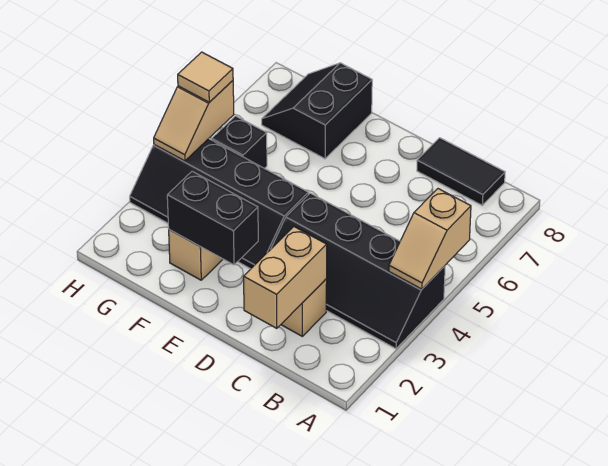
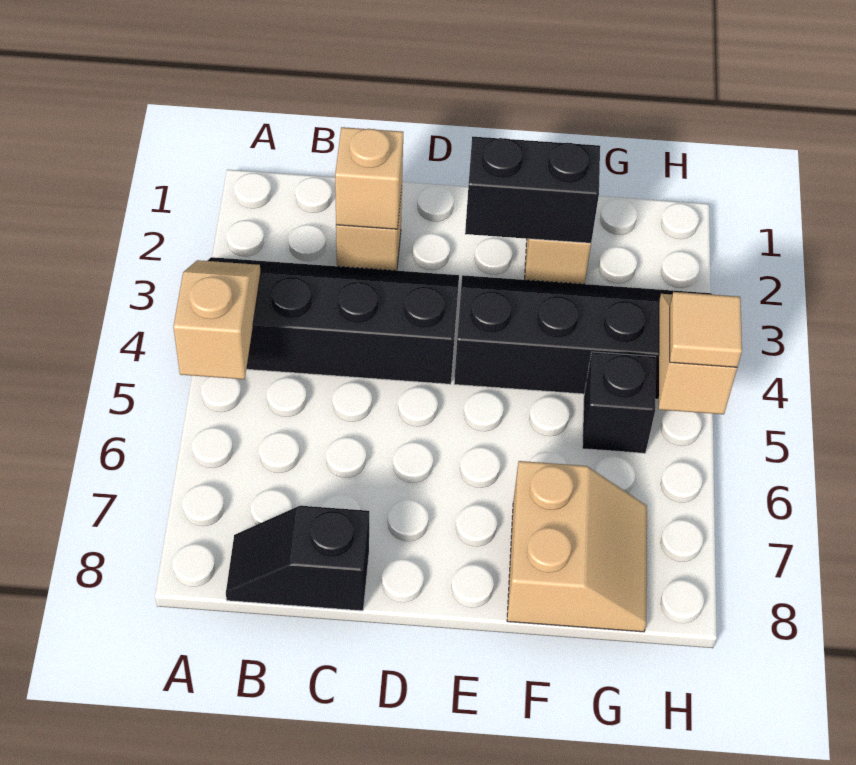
black 1x2 tile [417,138,505,205] -> black 1x2 slope [226,506,369,611]
tan 1x2 brick [244,227,327,328] -> tan 1x1 brick [335,127,403,229]
black 2x2 slope [262,63,372,159] -> tan 2x2 slope [507,461,647,632]

